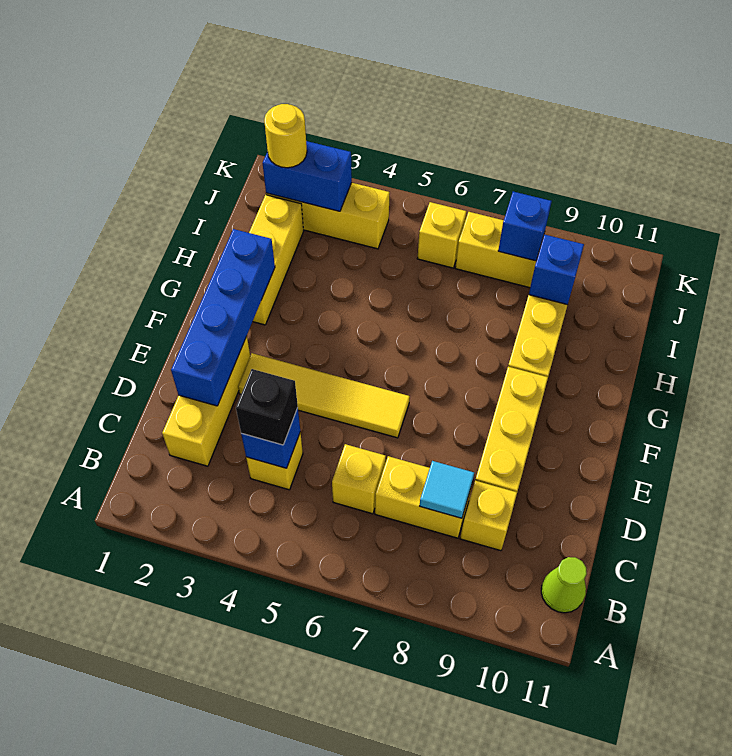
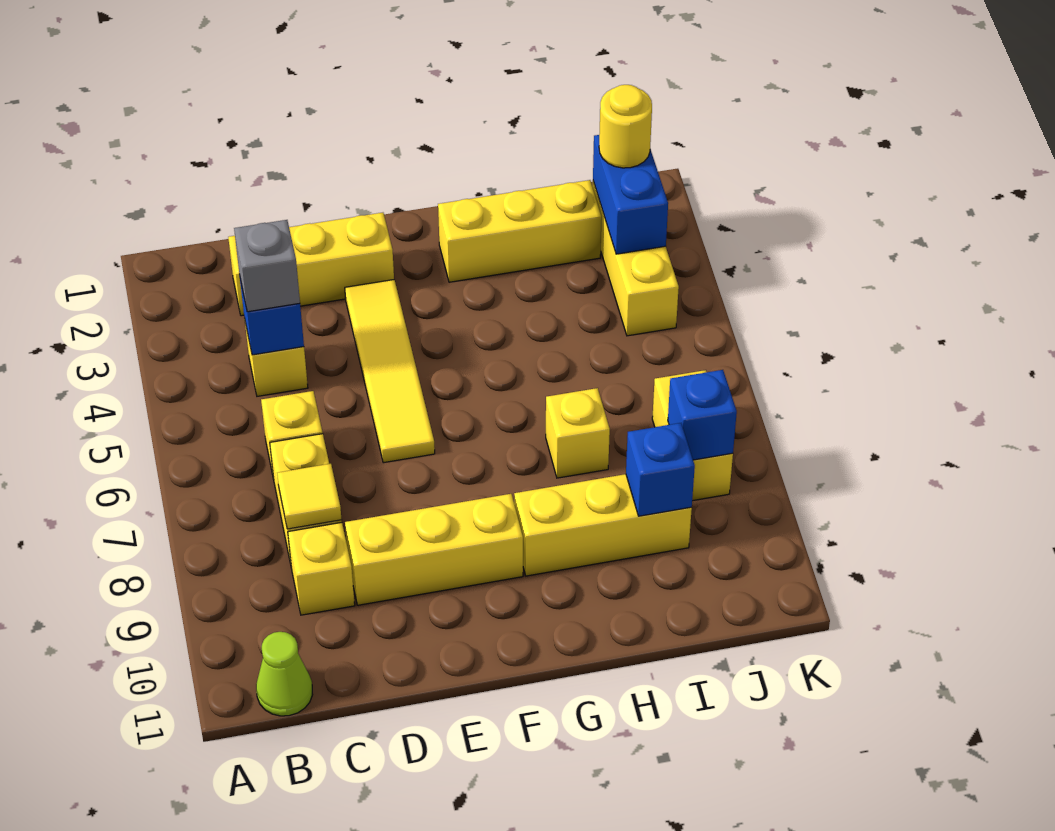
black 1x1 brick [236,369,298,445] -> grey 1x1 brick [234,220,300,312]
cyan 1x1 tile [420,461,474,518] -> yellow 1x1 tile [277,464,342,529]
blue 1x4 brick [171,229,275,406] -> none
yellow 1x1 brick [417,202,466,268] -> yellow 1x1 brick moved to [546,388,610,478]

